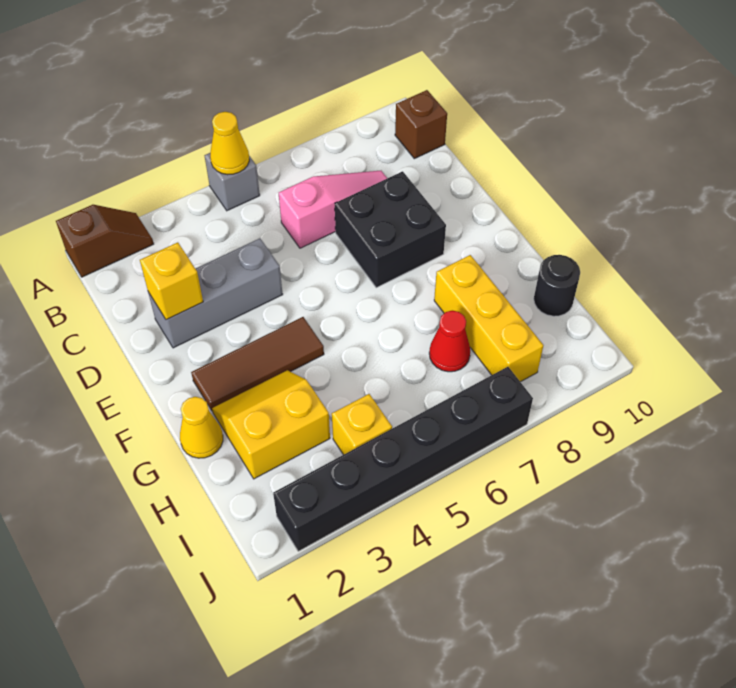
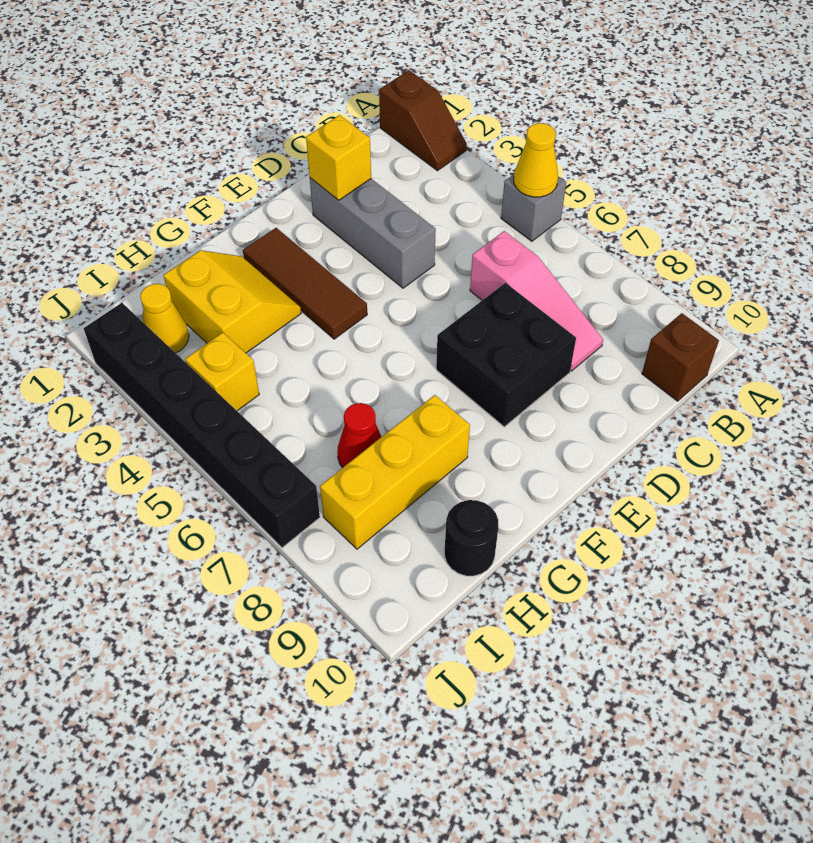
yellow 1x1 cone [180,397,223,458] -> yellow 1x1 cone moved to [140,284,189,353]

